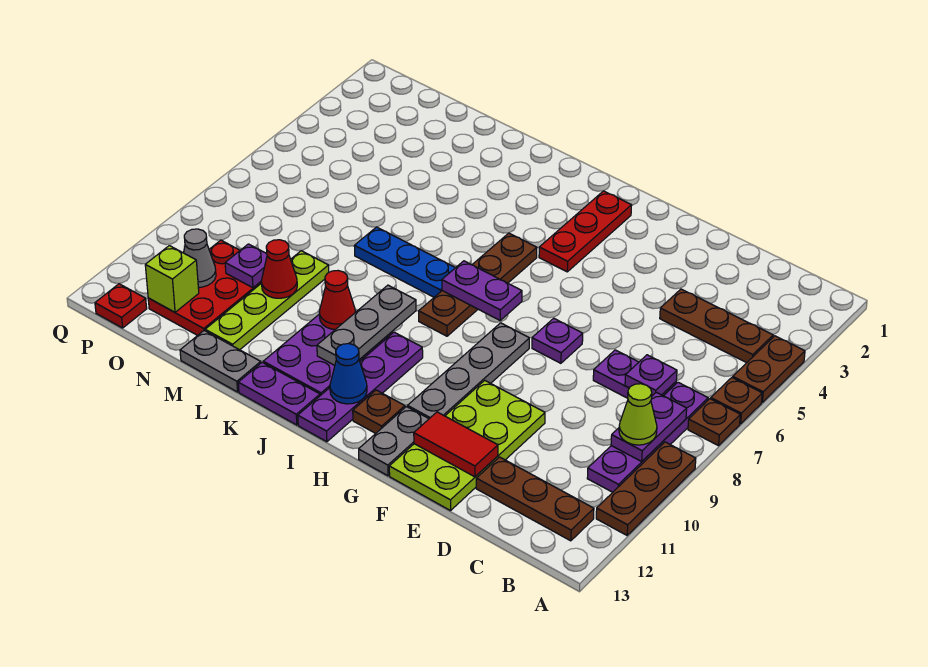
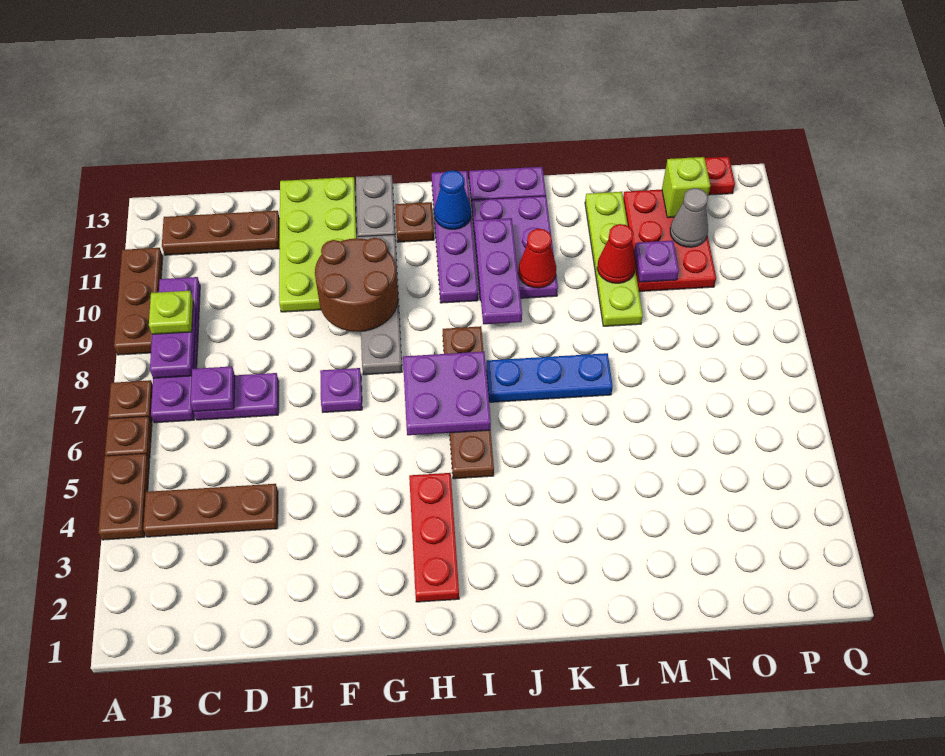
lime 1x1 cone [619,384,657,445] -> lime 1x1 plate [149,291,193,334]
red 1x2 tile [414,412,498,477] -> none
none -> brown 2x2 round brick [315,238,398,332]
purple 1x2 plate [442,261,522,320] -> purple 2x2 plate [403,352,491,435]
grey 1x3 plate [317,285,416,365] -> purple 1x3 plate [475,218,522,324]
grey 1x2 plate [180,331,261,392] -> none

